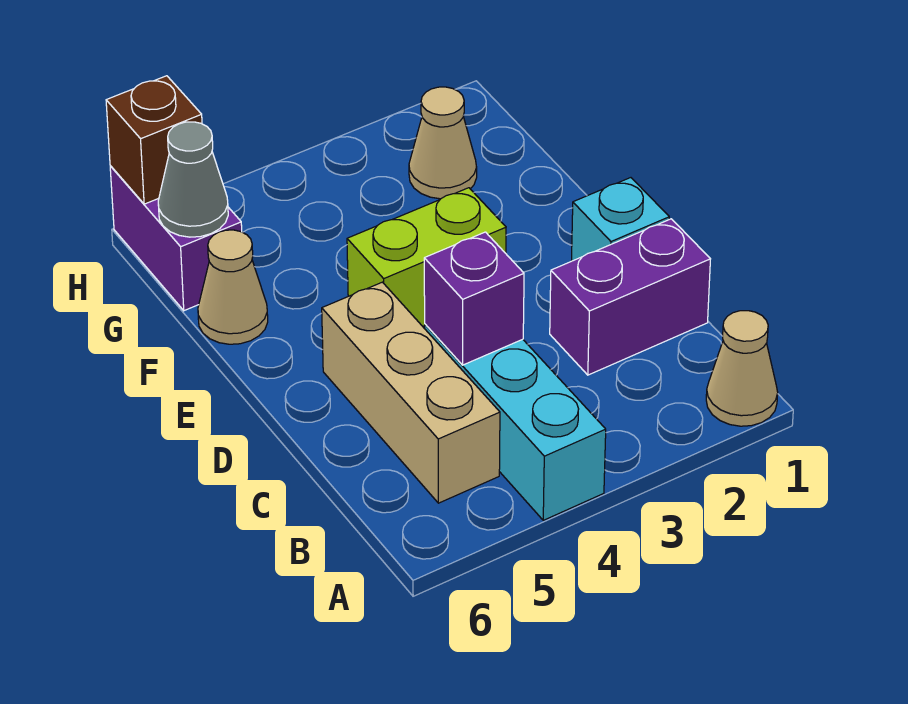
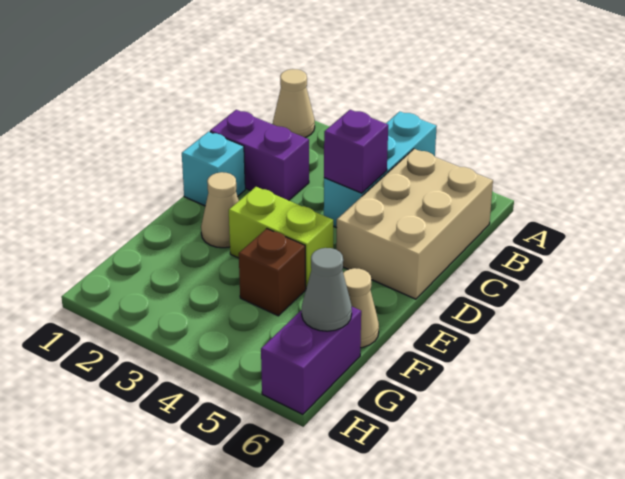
tan 1x3 brick [322,282,500,503] -> tan 2x3 brick [336,149,493,299]
tan 1x1 cone [409,87,477,199] -> tan 1x1 cone moved to [201,172,239,248]
brown 1x1 brick [106,76,202,204] -> brown 1x1 brick moved to [239,229,306,316]

